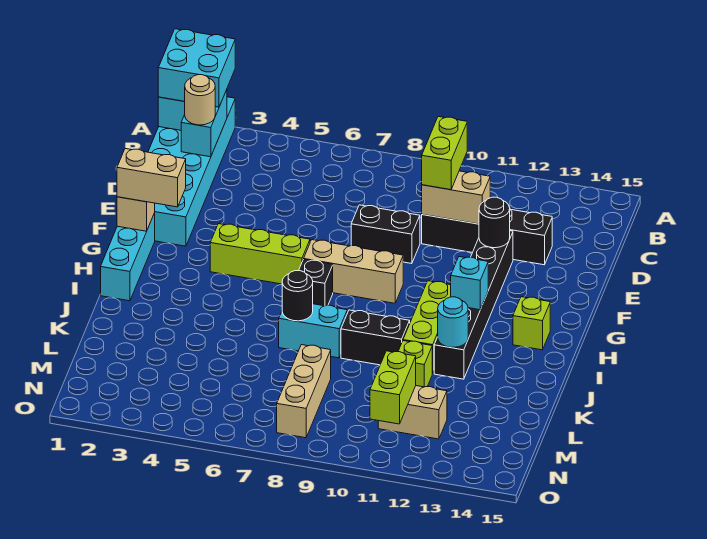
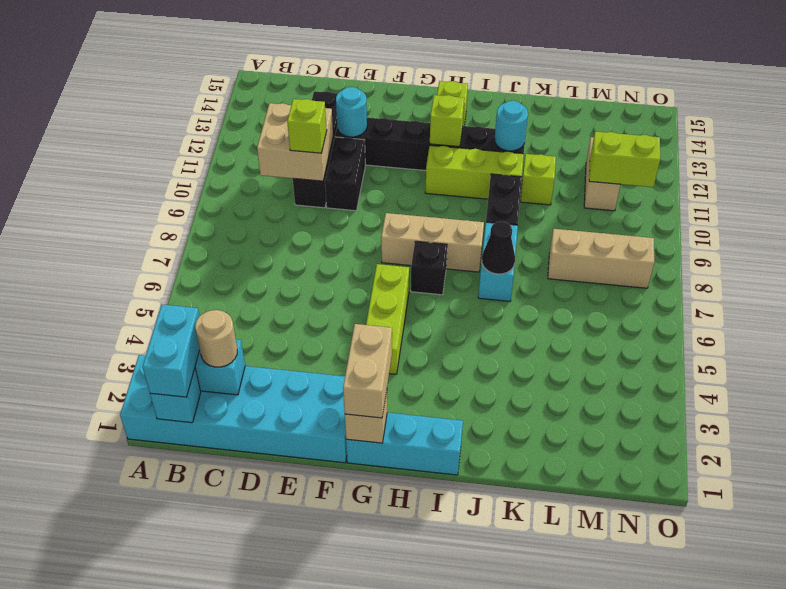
cyan 2x2 brick [158,29,235,107] -> cyan 1x2 brick [143,305,200,397]
lime 1x2 brick [422,117,467,190] -> lime 1x1 brick [287,99,327,153]
tan 1x2 brick [422,171,490,224] -> tan 2x2 brick [257,103,333,181]
black 1x2 brick [351,205,420,264] -> black 1x2 brick moved to [325,137,365,211]
black 1x1 round brick [479,197,510,248] -> cyan 1x1 round brick [336,87,367,137]
tan 1x3 brick [304,240,403,303] -> tan 1x3 brick turned to [381,213,484,272]
cyan 1x1 brick [451,257,488,310] -> lime 1x1 brick [430,95,464,147]
black 1x1 round brick [282,271,313,321] -> black 1x1 cone [482,221,515,274]

